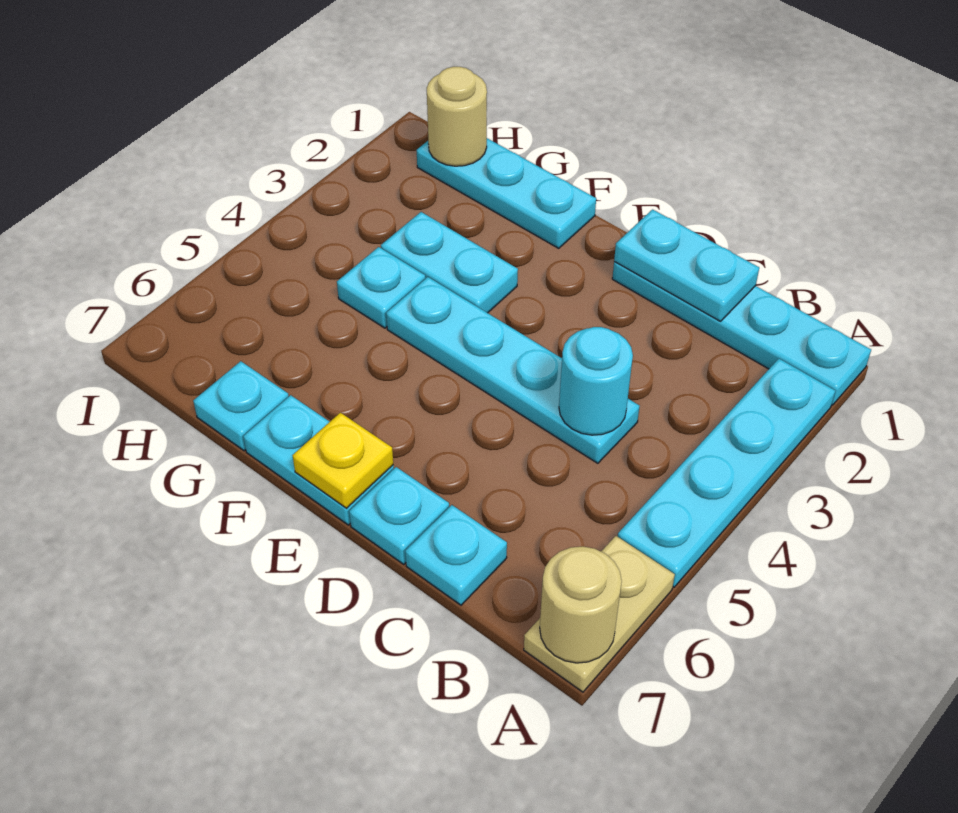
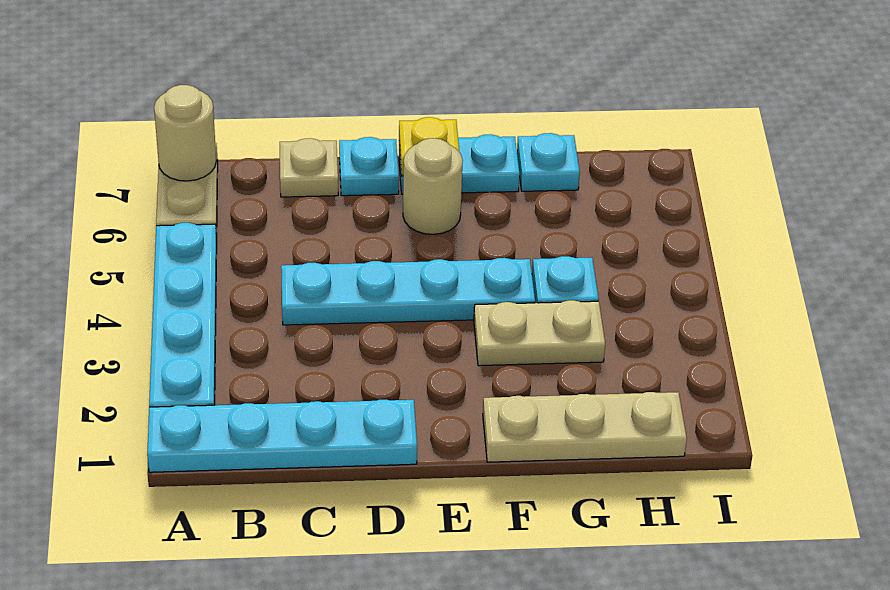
cyan 1x2 plate [614,210,759,321] -> none
cyan 1x1 round brick [559,327,633,435] -> none
cyan 1x1 plate [405,505,507,605] -> tan 1x1 plate [280,138,338,197]
cyan 1x3 plate [417,138,596,248] -> tan 1x3 plate [483,392,687,462]
cyan 1x2 plate [381,212,518,313] -> tan 1x2 plate [474,300,605,366]
tan 1x1 round brick [427,67,487,166] -> tan 1x1 round brick moved to [403,138,463,234]

